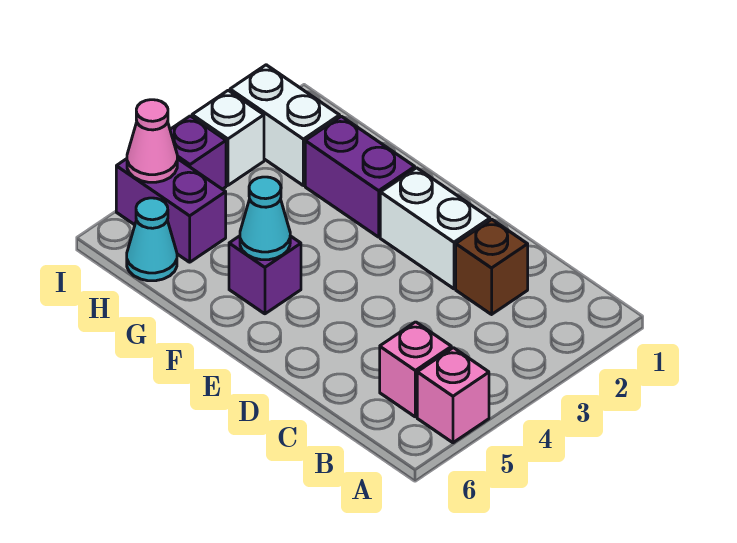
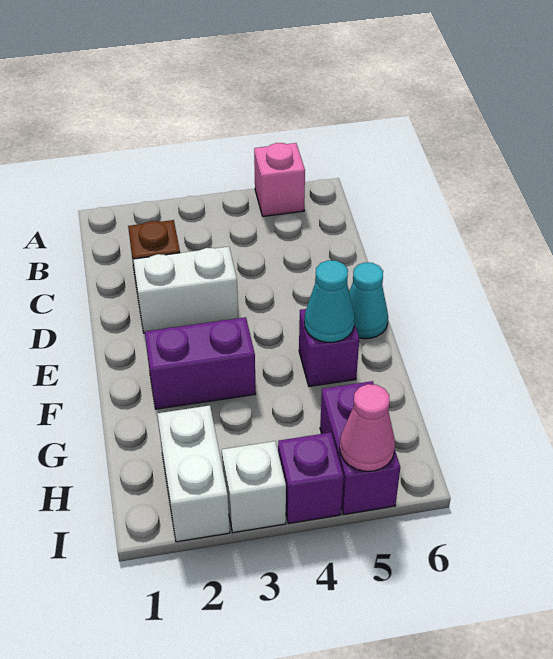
pink 1x1 brick [380,322,451,417] -> none
white 1x2 brick [380,168,490,289] -> white 1x2 brick turned to [133,247,238,333]
purple 1x2 brick [305,116,415,237] -> purple 1x2 brick turned to [145,317,256,409]
cyan 1x1 cone [127,198,177,281] -> cyan 1x1 cone moved to [349,262,388,339]

